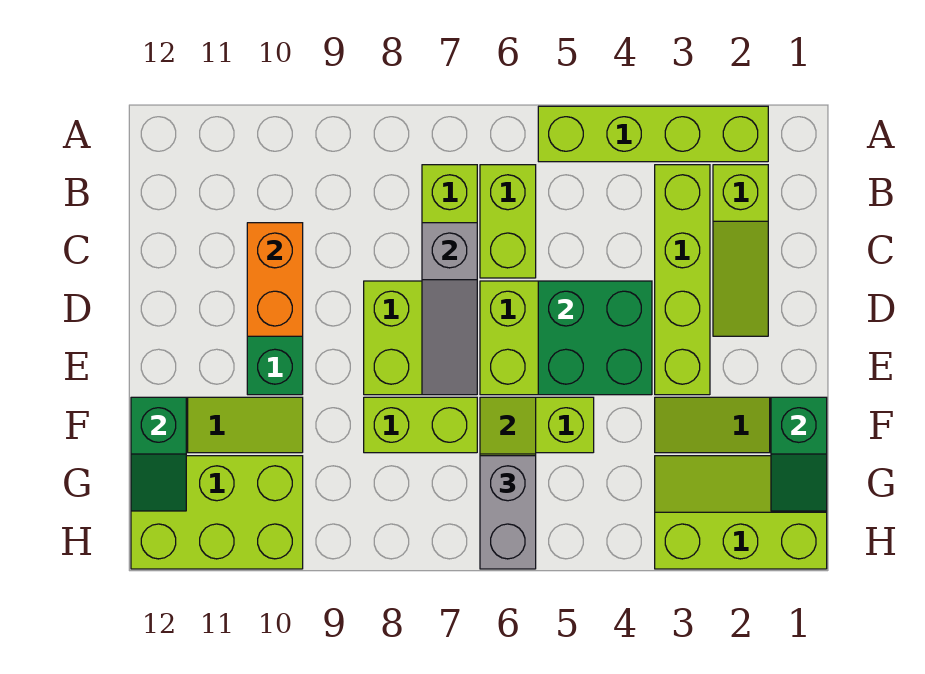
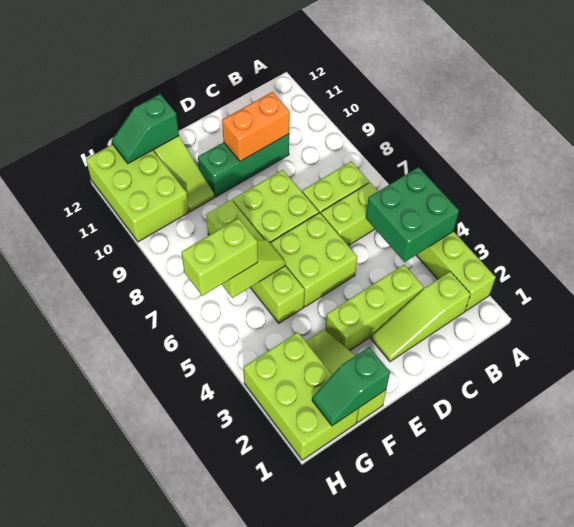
lime 1x4 brick [655,165,710,395] -> lime 1x3 brick [325,265,424,351]
grey 1x3 slope [422,223,477,395] -> none
green 2x2 brick [538,281,652,395] -> green 2x2 brick moved to [366,167,459,262]
lime 2x3 slope [655,456,827,569] -> lime 2x3 brick [243,332,359,460]
grey 1x2 brick [480,456,536,569] -> lime 1x2 brick [181,218,258,296]

